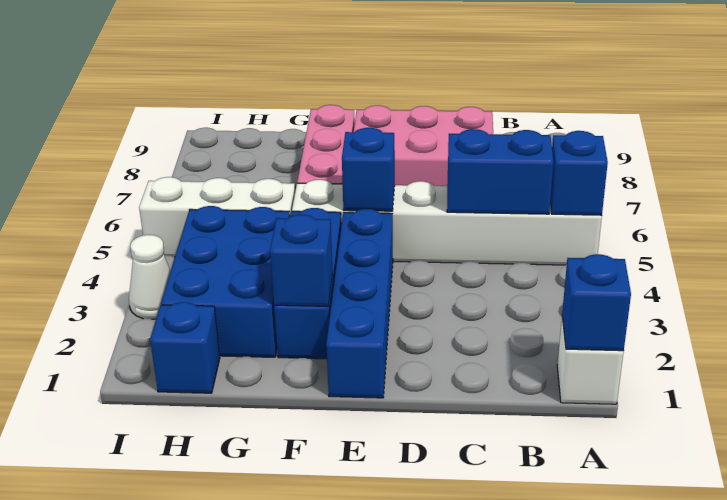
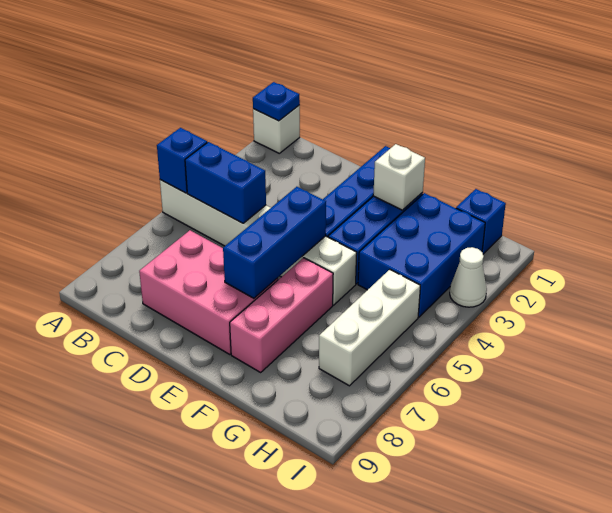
blue 1x1 brick [562,254,631,351] -> blue 1x1 plate [253,82,300,121]
blue 1x1 brick [342,128,395,211] -> blue 1x3 brick [223,187,326,298]
blue 1x1 brick [270,215,333,306] -> white 1x1 brick [373,144,425,210]
white 1x3 brick [139,177,295,257] -> white 1x3 brick turned to [319,269,420,386]

